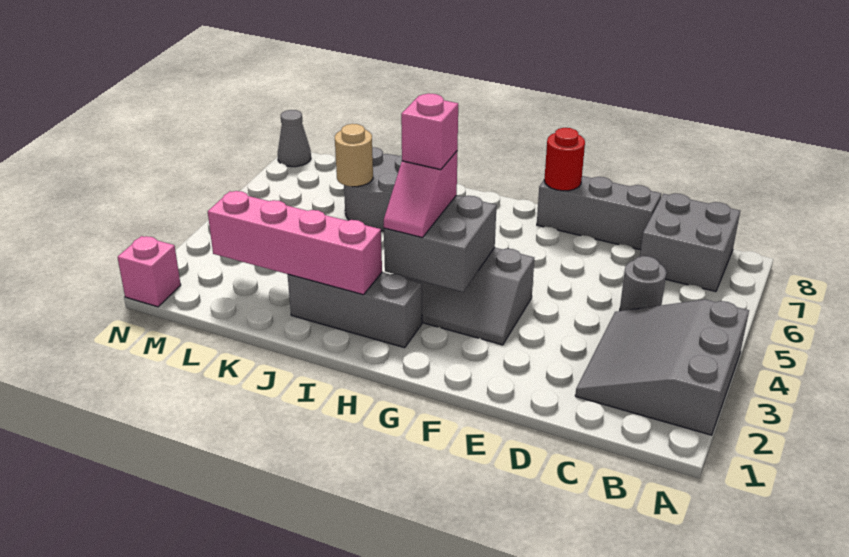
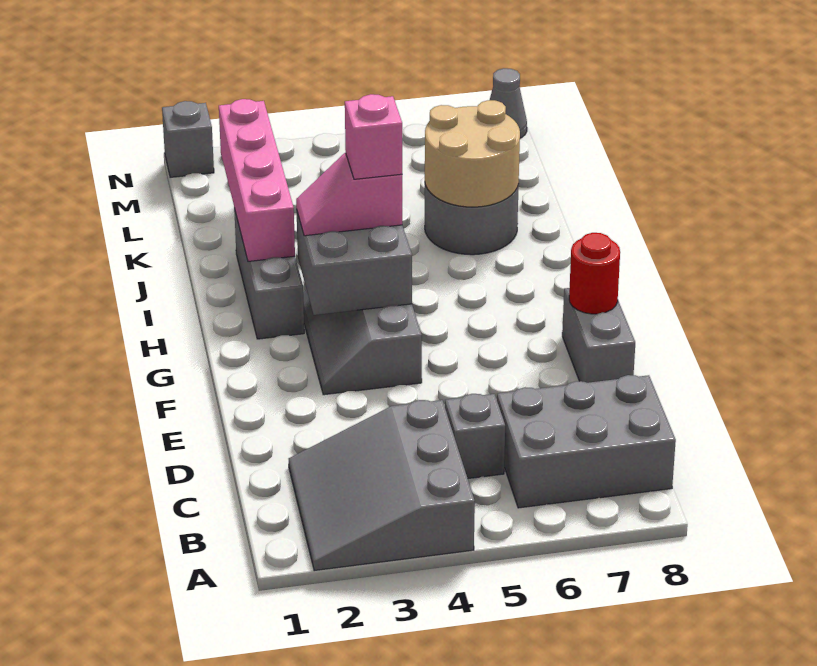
grey 3x3 slope [575,299,749,435] -> grey 3x3 slope turned to [289,400,475,571]
grey 2x2 brick [640,193,740,292] -> grey 2x3 brick [497,375,676,508]
grey 1x1 round brick [620,256,666,311] -> grey 1x1 brick [445,394,505,478]
grey 1x3 brick [537,176,661,250] -> grey 1x2 brick [562,288,635,383]
tan 1x1 round brick [335,124,373,187] -> tan 2x2 round brick [425,100,520,207]
pink 1x1 brick [117,236,181,307] -> grey 1x1 brick [162,101,214,177]

